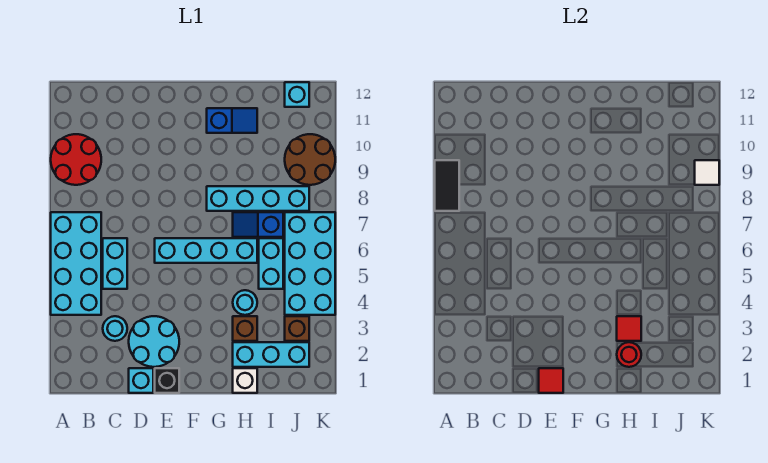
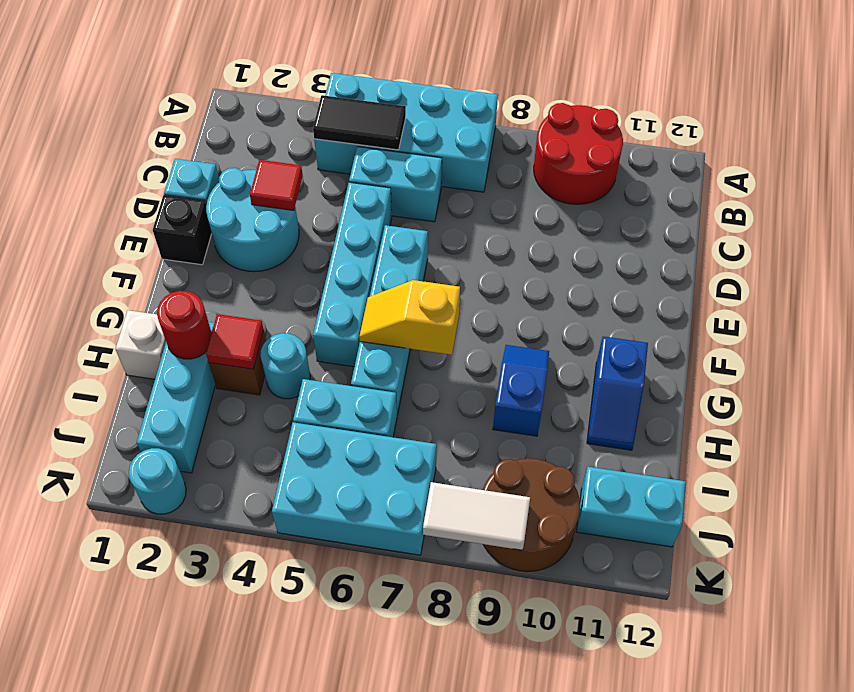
black 1x2 tile [435,160,459,211] -> black 1x2 tile moved to [313,95,406,150]
cyan 1x1 round brick [103,316,127,341] -> cyan 1x1 round brick moved to [129,448,186,514]
red 1x1 tile [539,368,563,393] -> red 1x1 tile moved to [250,160,303,210]
none -> yellow 1x2 slope [359,280,460,355]
cyan 1x4 brick [207,186,309,211] -> cyan 1x4 brick moved to [313,182,392,367]
blue 1x2 slope [233,212,283,237] -> blue 1x2 slope moved to [493,345,549,436]
brown 1x1 brick [285,316,309,341] -> none
cyan 2x4 brick [285,212,335,315] -> cyan 2x3 brick [272,422,436,555]
cyan 1x1 brick [285,82,309,107] -> cyan 1x2 brick [577,467,686,547]
white 1x1 tile [695,160,719,185] -> white 1x2 tile [423,482,530,550]

